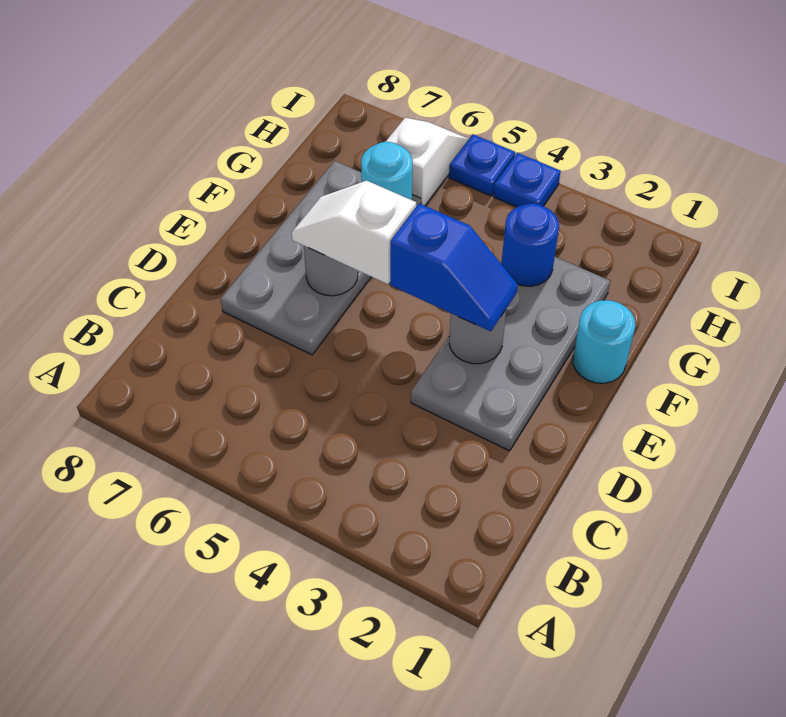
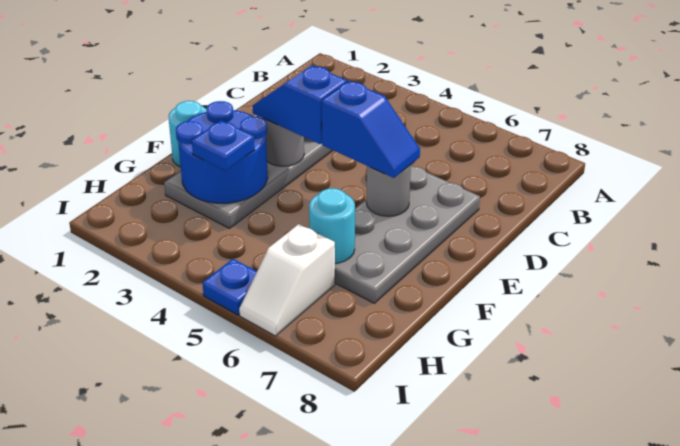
white 1x2 slope [292,181,416,284] -> blue 1x2 slope [322,81,420,178]
blue 1x1 round brick [502,204,559,286] -> blue 2x2 round brick [176,101,268,203]
blue 1x1 plate [494,153,561,207] -> blue 1x1 plate moved to [192,121,255,171]

